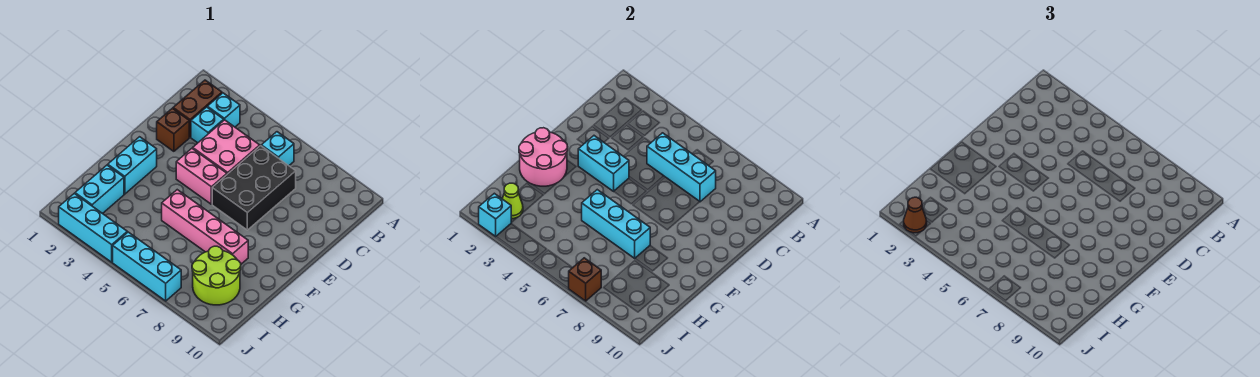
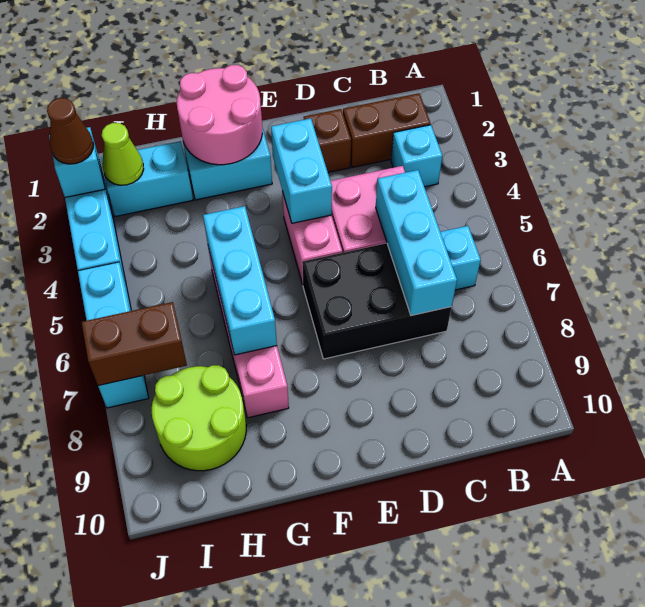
cyan 1x1 brick [191,107,224,143] -> none
brown 1x1 brick [569,258,601,301] -> brown 1x2 brick [82,302,187,386]

